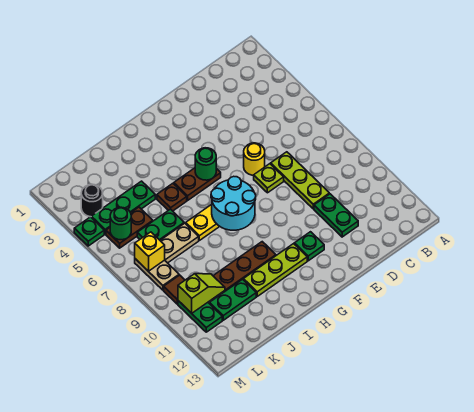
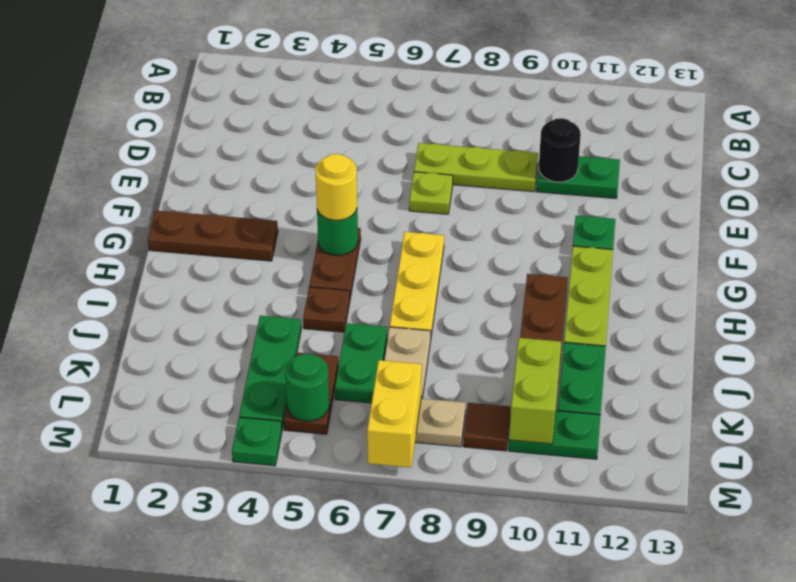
yellow 1x1 round brick [244,143,265,175] -> yellow 1x1 round brick moved to [315,154,357,220]
none -> brown 1x3 plate [148,210,278,261]
cyan 2x2 round brick [211,176,256,230] -> none
lime 1x2 slope [178,274,225,313] -> lime 1x2 brick [509,338,561,444]
black 1x1 round brick [81,184,103,217] -> black 1x1 round brick moved to [539,118,581,182]
yellow 1x1 brick [135,232,165,271] -> yellow 1x2 brick [367,360,422,467]

